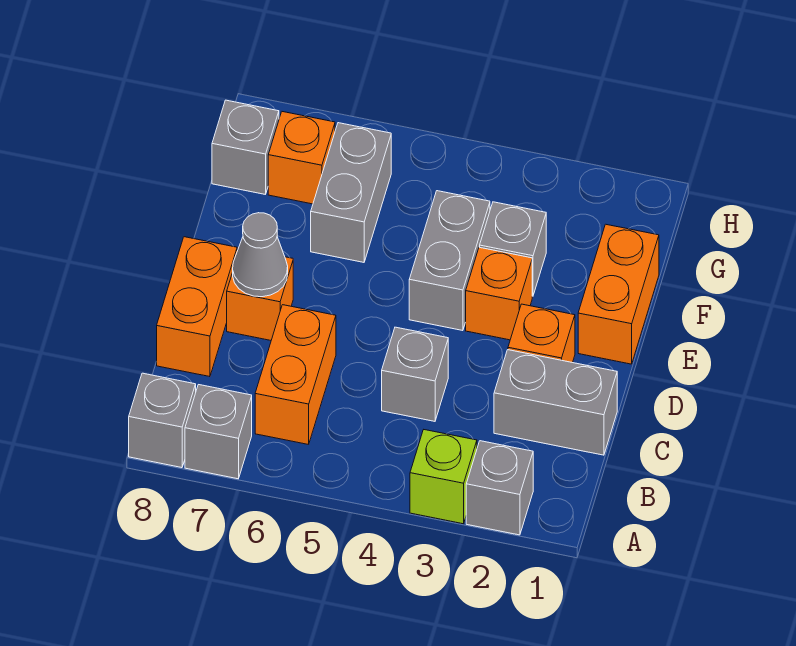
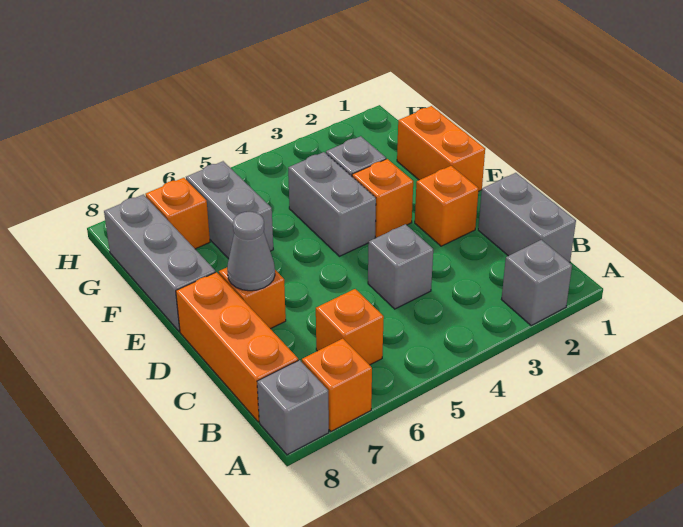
lime 1x1 brick [410,430,477,524] -> none
grey 1x1 brick [185,385,252,479] -> orange 1x1 brick [302,339,372,431]
orange 1x2 brick [255,305,336,445] -> orange 1x1 brick [316,289,384,365]
grey 1x2 brick [494,350,617,455] -> grey 1x2 brick turned to [478,173,576,263]
orange 1x2 brick [157,237,237,377] -> orange 1x3 brick [176,272,298,422]
grey 1x1 brick [212,100,279,194] -> grey 1x3 brick [104,194,216,331]

